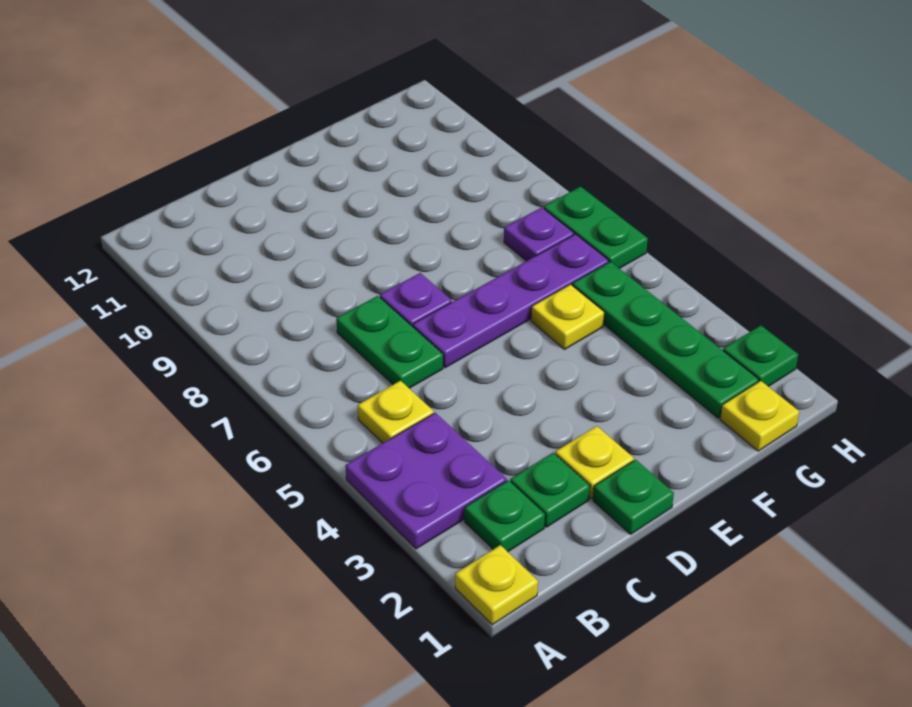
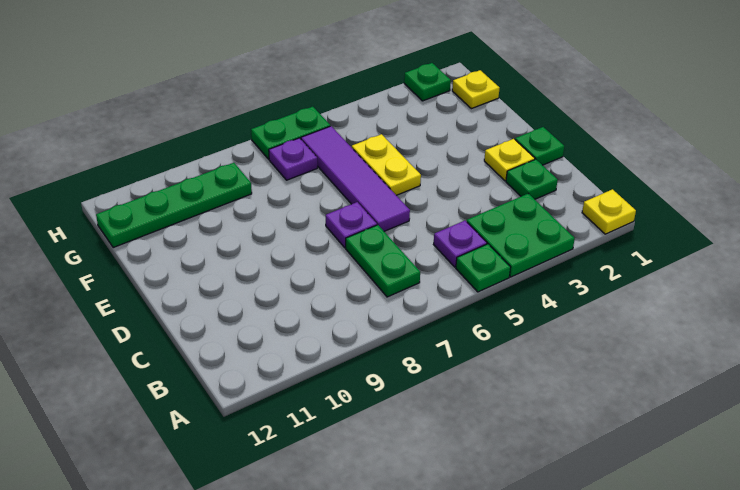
purple 2x2 plate [345,413,507,549] -> green 2x2 plate [467,194,575,277]
green 1x1 plate [465,480,545,552] -> green 1x1 plate moved to [456,244,511,292]
yellow 1x1 plate [358,381,434,443] -> purple 1x1 plate [434,221,487,267]
green 1x2 plate [336,296,443,388] -> green 1x2 plate turned to [346,225,420,297]
purple 1x4 plate [413,234,609,368] -> purple 1x4 tile [301,126,410,231]
yellow 1x1 plate [531,284,604,349] -> yellow 1x2 plate [352,134,421,195]
green 1x4 plate [572,262,759,418] -> green 1x4 plate moved to [96,163,252,248]

